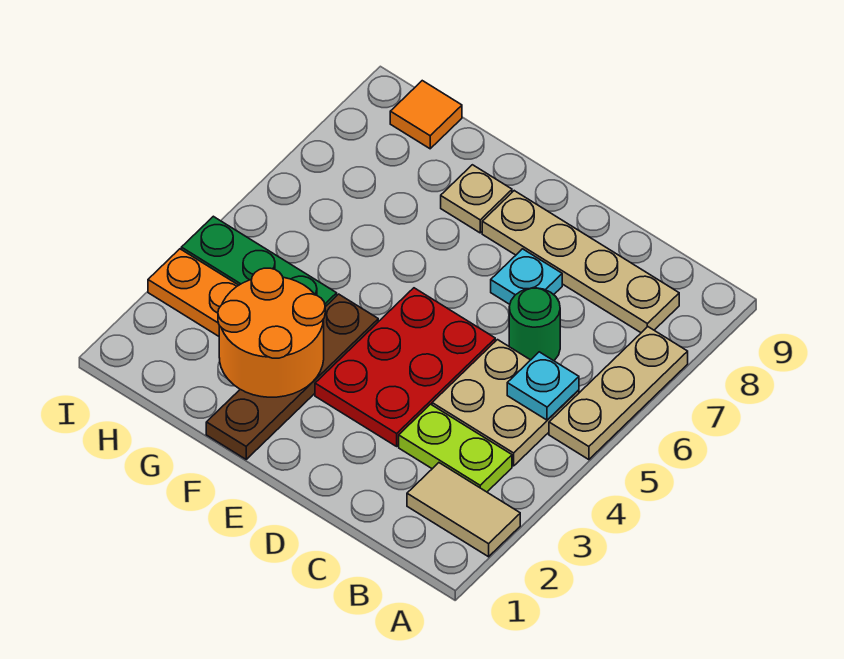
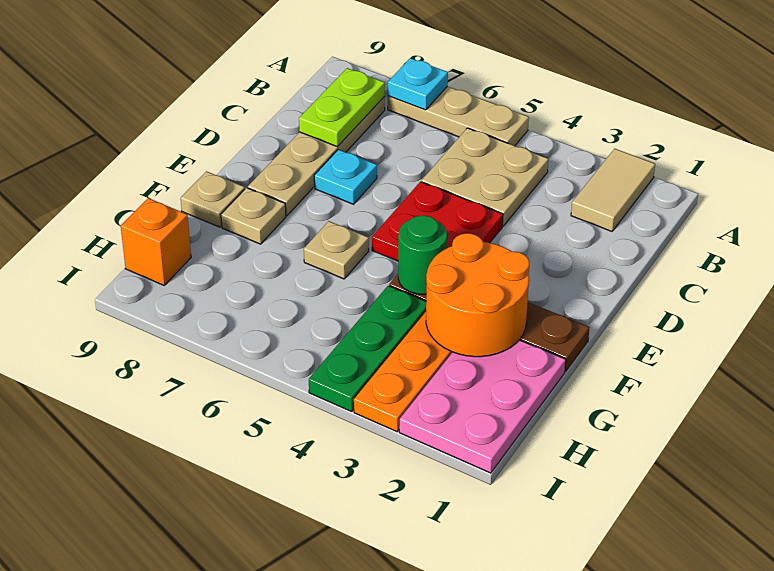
lime 1x2 plate [399,404,512,492] -> lime 1x2 plate moved to [299,68,385,147]
cyan 1x1 plate [507,352,579,420] -> cyan 1x1 plate moved to [388,58,448,110]
green 1x1 round brick [509,288,560,361] -> green 1x1 round brick moved to [398,216,447,294]
red 2x3 plate [315,288,495,446] -> red 2x2 plate [372,182,503,261]
none -> tan 1x1 plate [304,221,369,279]
none -> tan 1x1 plate [181,171,245,227]
none -> pink 2x3 plate [399,340,566,473]
orange 1x1 tile [390,81,462,149] -> orange 1x1 brick [121,198,191,285]

